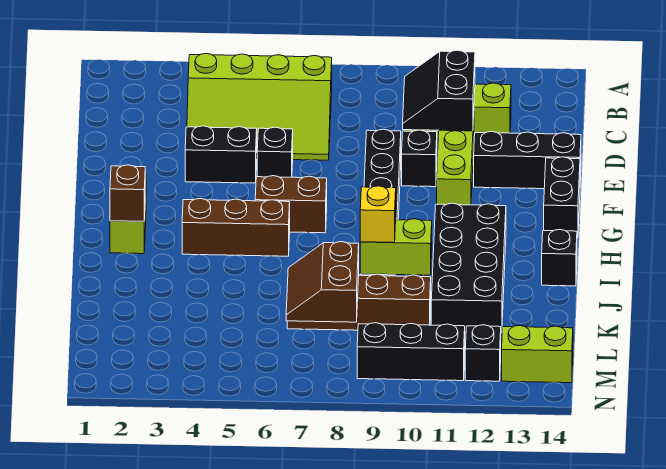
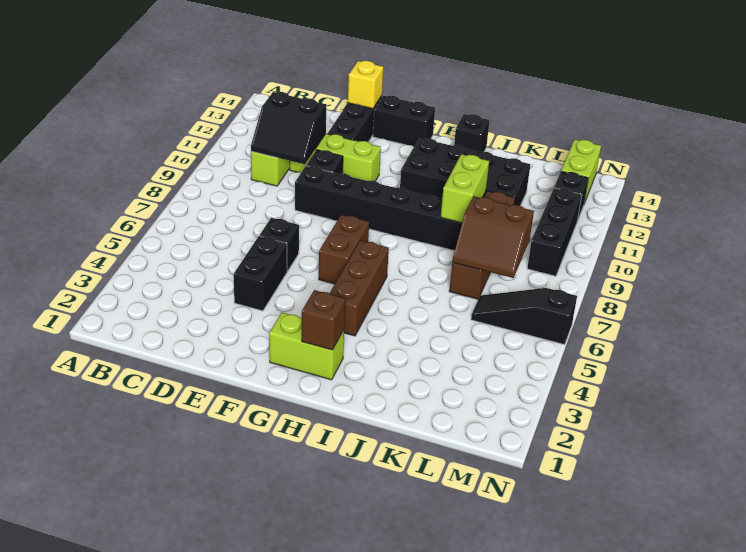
lime 3x4 slope [187,53,332,160] -> none
yellow 1x1 brick [360,186,396,243] -> yellow 1x1 brick moved to [348,61,383,109]
none -> black 1x3 slope [471,288,577,345]

